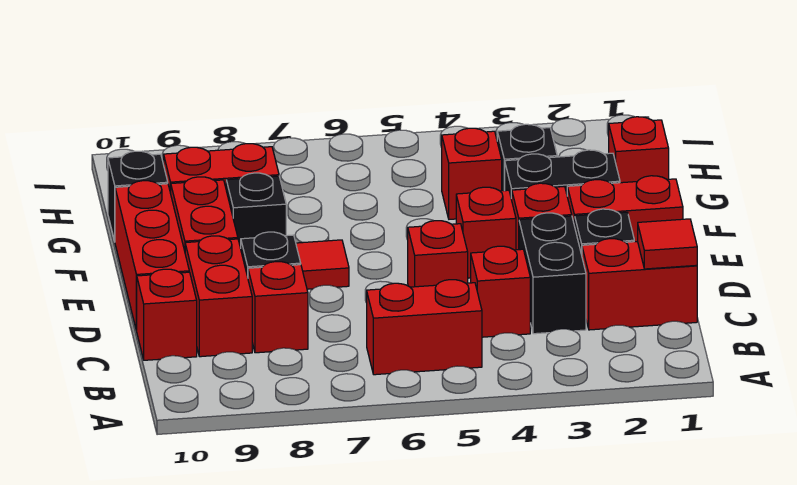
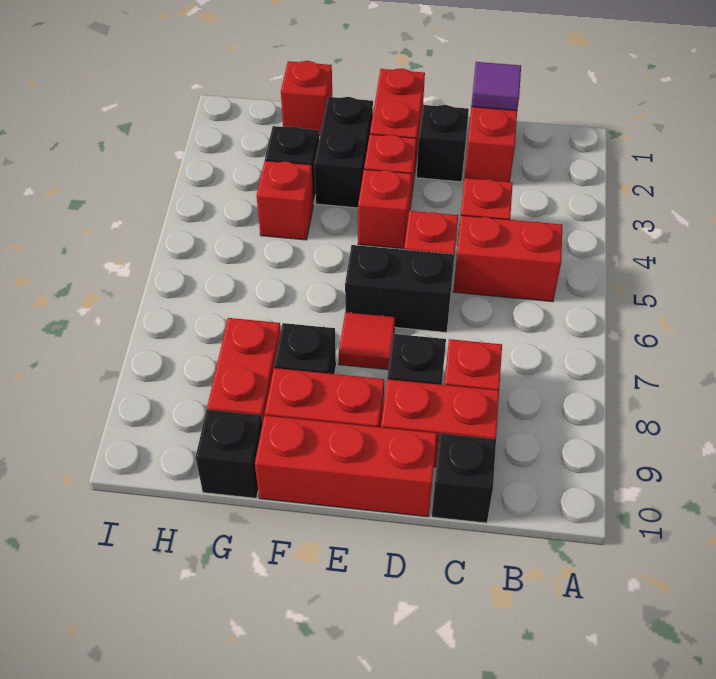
red 1x2 brick [367,280,482,375] -> red 1x2 brick turned to [453,215,562,302]
red 1x1 tile [638,219,697,269] -> purple 1x1 tile [471,62,521,111]
black 1x2 brick [519,213,586,334] -> black 1x2 brick moved to [345,245,454,332]
red 1x1 brick [137,269,197,360] -> black 1x1 brick [432,434,496,523]

